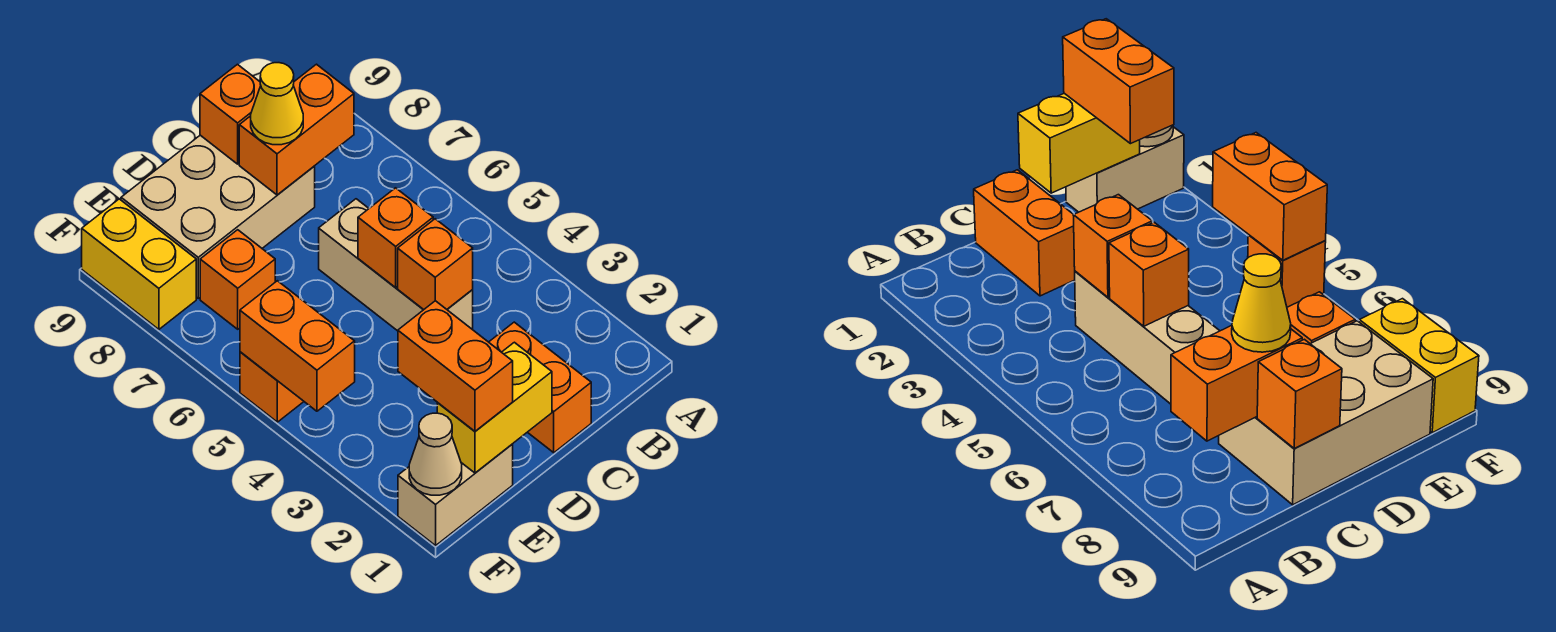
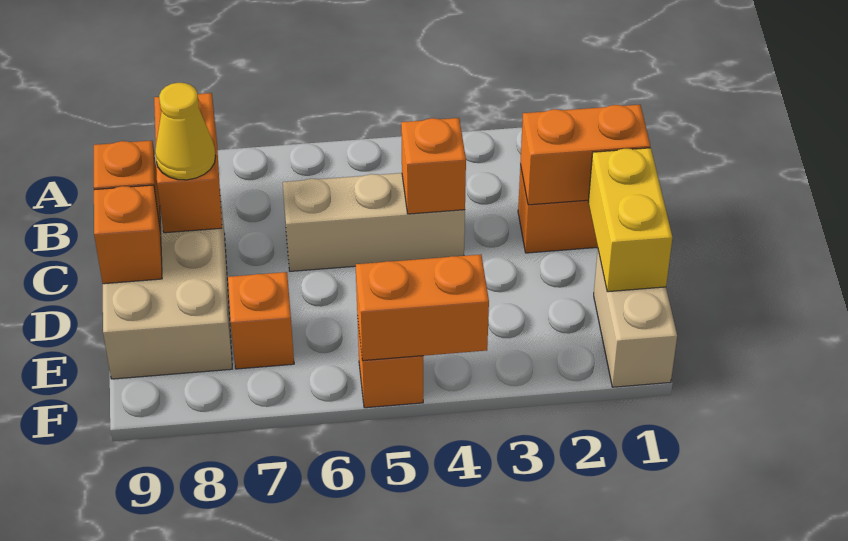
orange 1x1 brick [358,188,433,288] -> orange 1x1 brick moved to [94,185,162,284]
orange 1x2 brick [398,301,513,431] -> orange 1x2 brick moved to [520,105,650,205]
tan 1x1 cone [409,413,462,495] -> none
yellow 1x2 brick [82,199,196,329] -> none

